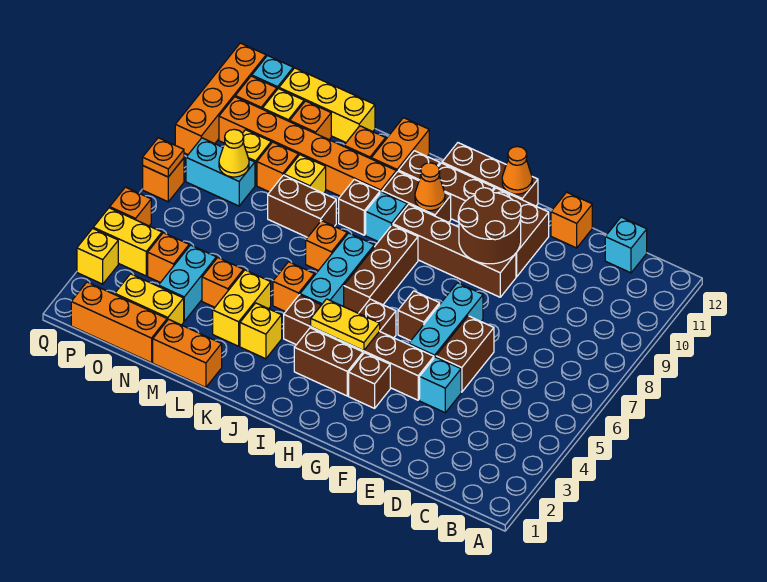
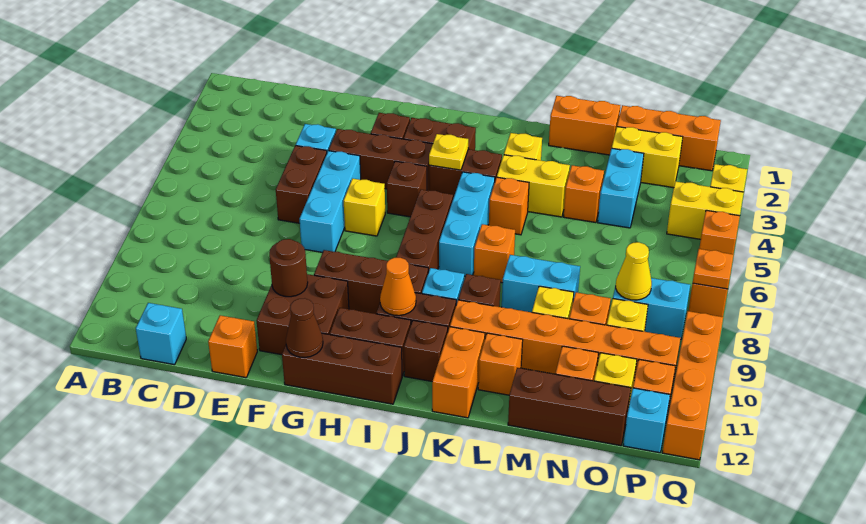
brown 1x4 brick [393,204,516,297] -> brown 1x3 brick [314,250,428,314]
brown 2x2 round brick [458,188,521,264] -> brown 1x1 round brick [269,239,308,297]
brown 1x1 brick [398,291,440,341] -> yellow 1x1 brick [344,179,385,236]
orange 1x1 cone [502,147,532,194] -> brown 1x1 cone [286,298,323,357]
yellow 1x2 plate [311,299,380,351] -> yellow 1x1 plate [429,134,468,170]
yellow 1x2 brick [213,270,271,346] -> yellow 1x2 brick turned to [497,155,570,217]
brown 1x2 brick [268,175,336,237] -> cyan 1x2 brick [502,255,580,312]
yellow 1x3 brick [279,68,375,142] -> brown 1x3 brick [508,368,631,446]
orange 1x1 brick [148,233,189,283] -> none

